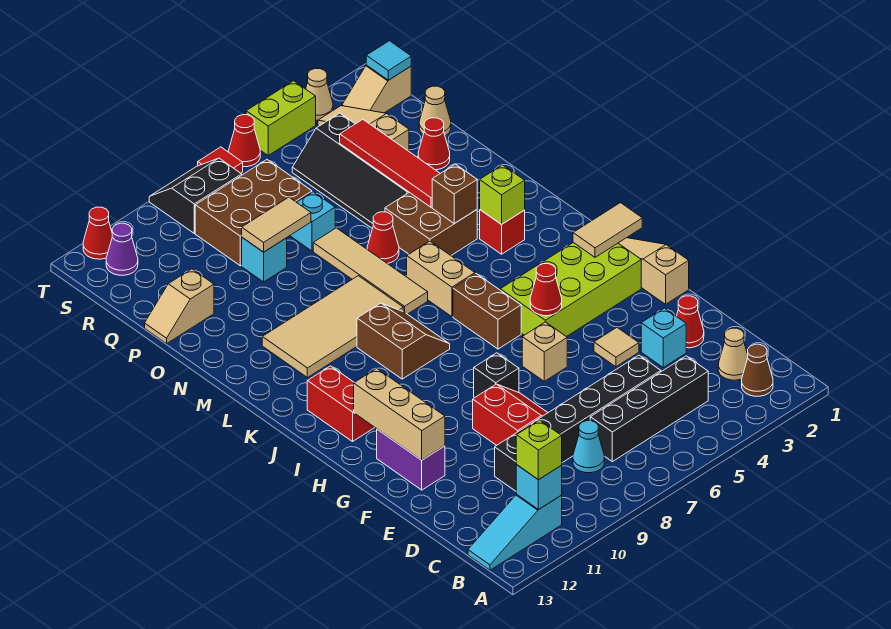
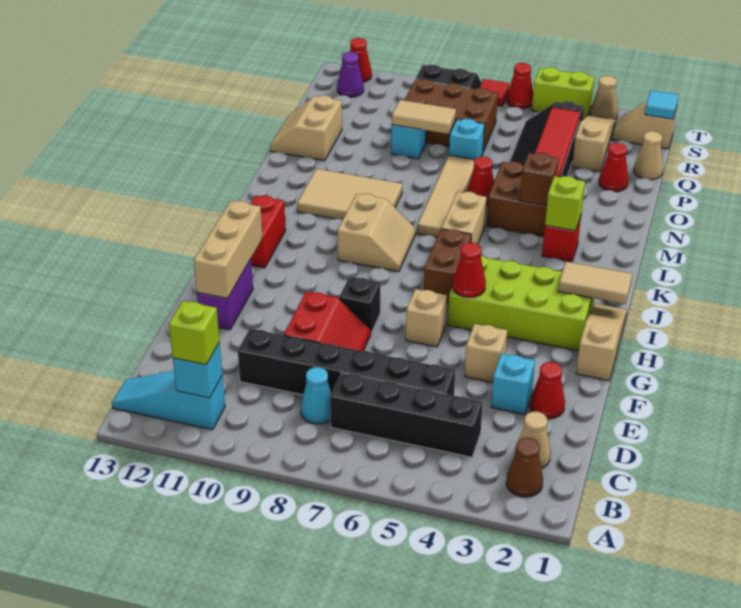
tan 1x1 tile [594,328,639,367] -> tan 1x1 brick [465,324,507,382]
brown 2x2 slope [357,303,450,379] -> tan 2x2 slope [338,194,416,272]
tan 2x4 tile [262,276,403,378] -> tan 2x3 tile [297,169,402,220]
tan 1x2 slope [145,269,214,344] -> tan 2x2 slope [270,95,342,161]

